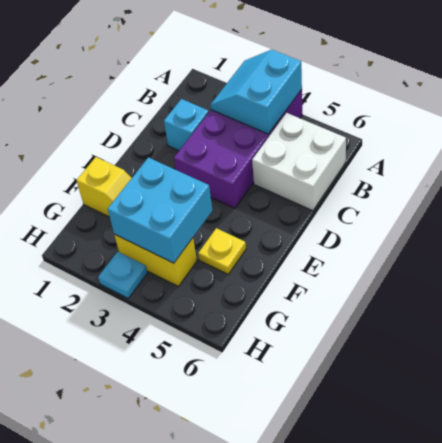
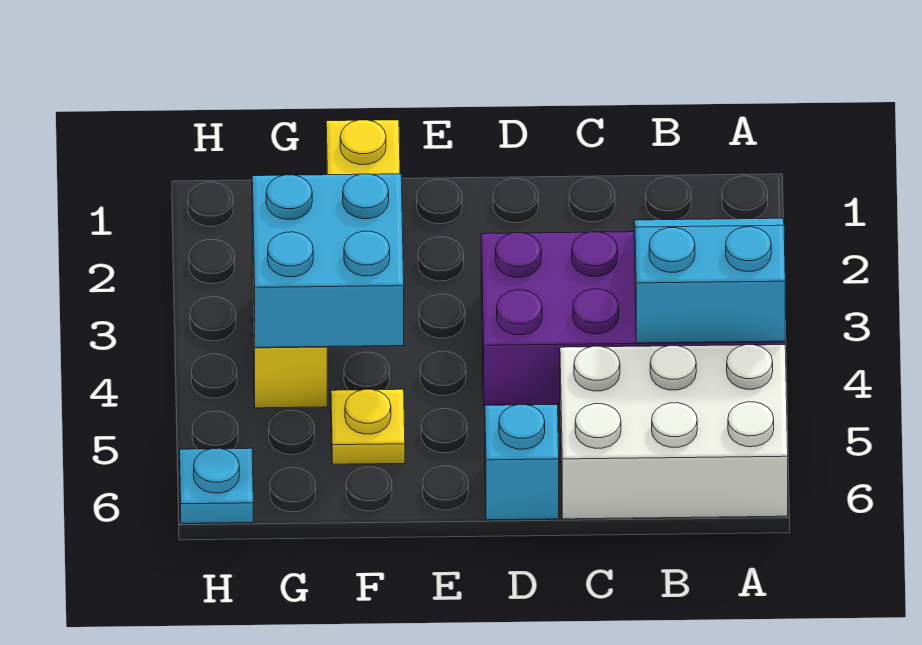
white 2x2 brick [252,113,346,211] -> white 2x3 brick [560,345,788,519]
cyan 1x1 brick [164,99,209,151] -> cyan 1x1 brick moved to [485,405,559,520]
cyan 1x1 plate [98,252,147,298] -> cyan 1x1 plate moved to [180,448,253,523]

